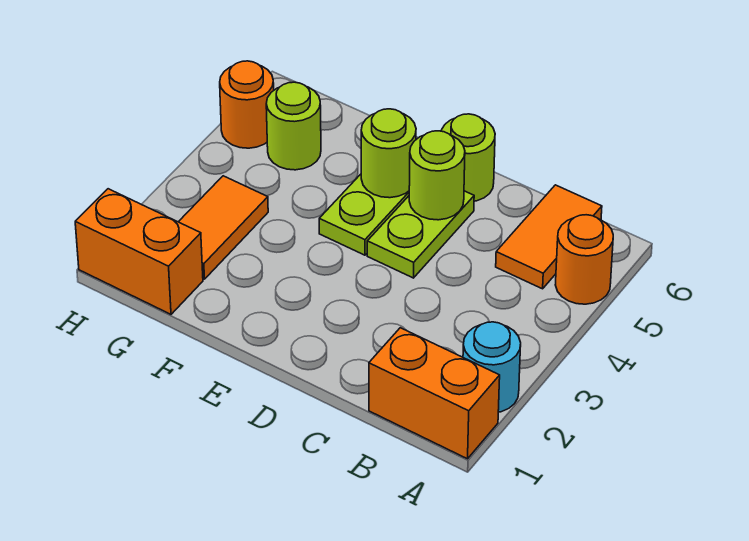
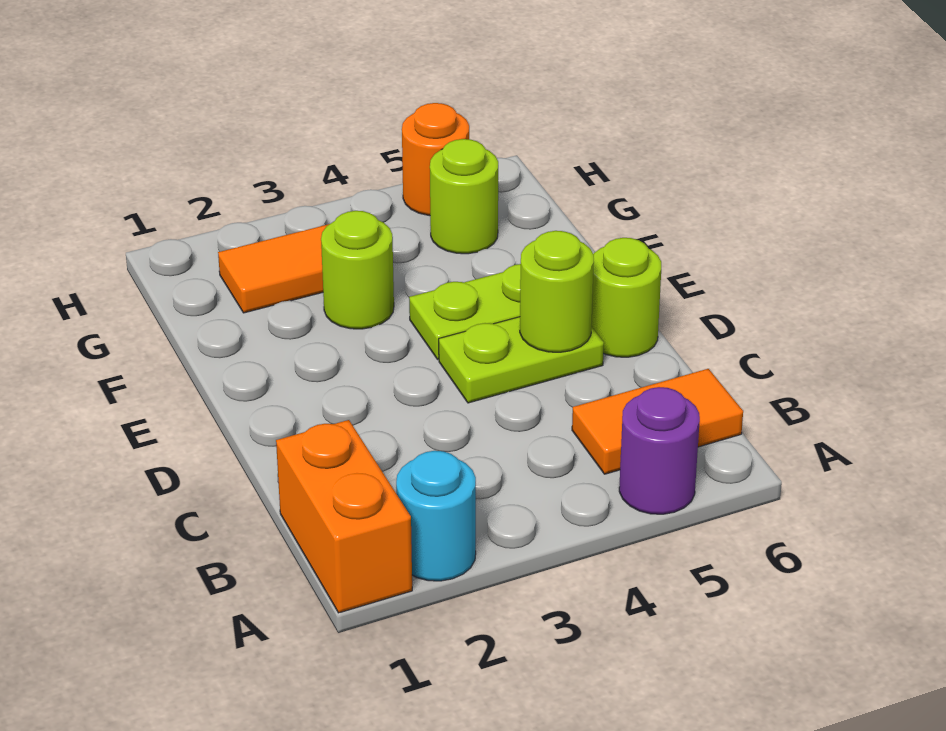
orange 1x1 round brick [555,215,613,304] -> purple 1x1 round brick [619,387,700,514]
lime 1x1 round brick [361,109,416,198] -> lime 1x1 round brick moved to [321,211,394,329]
orange 1x2 brick [75,189,203,314] -> none

